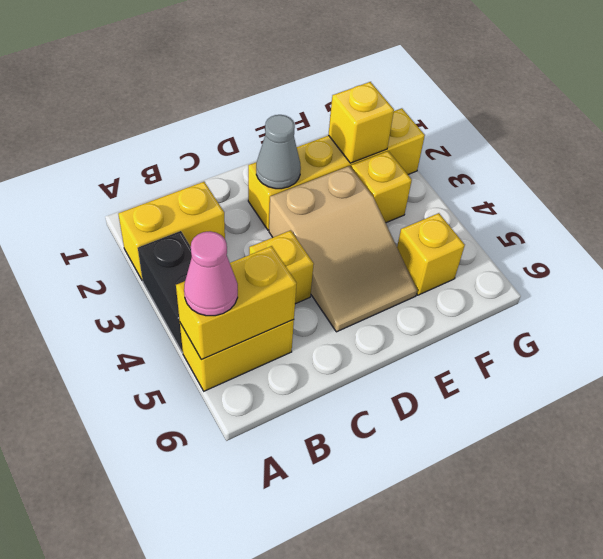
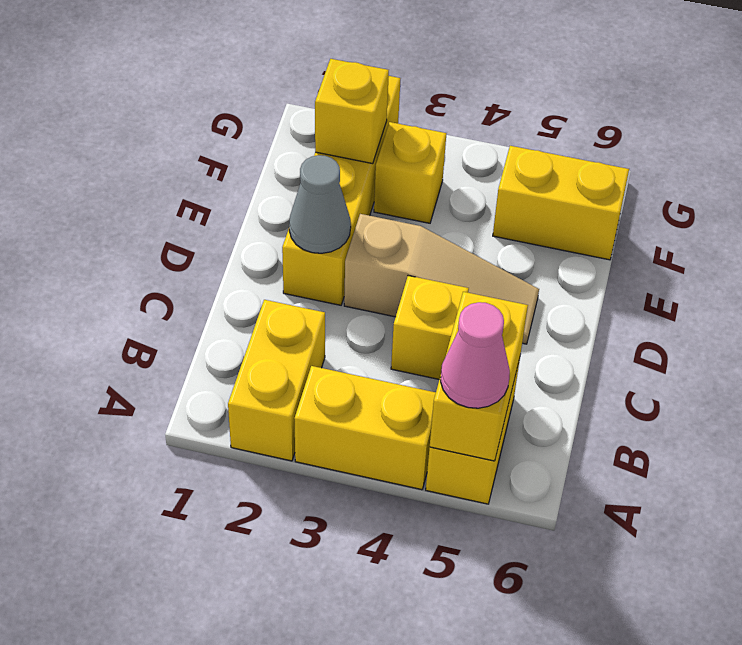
black 1x2 brick [138,231,192,352] -> yellow 1x2 brick [294,366,436,490]
tan 2x3 slope [269,166,417,332] -> tan 1x3 slope [344,214,539,344]
yellow 1x1 brick [397,213,465,295] -> yellow 1x2 brick [493,146,629,260]

